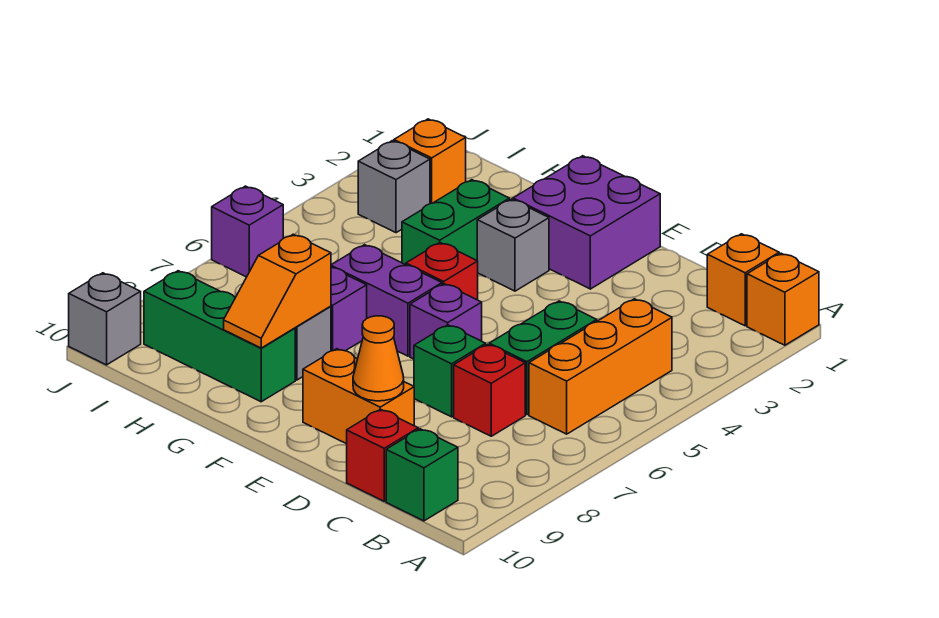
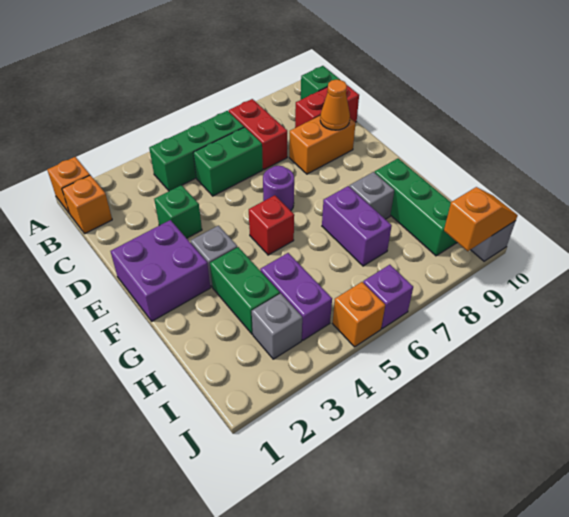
orange 1x3 brick [529,299,672,434] -> green 1x3 brick [149,111,244,191]
red 1x1 brick [454,344,525,436] -> red 1x2 brick [229,99,287,170]
red 1x1 brick [347,409,418,501] -> red 1x2 brick [295,85,359,128]
green 1x1 brick [414,325,486,417] -> green 1x1 brick moved to [154,185,202,238]
orange 1x2 brick [303,349,414,444] -> orange 1x2 brick turned to [289,116,356,174]
purple 1x1 brick [410,284,482,359] -> purple 1x1 round brick [263,166,294,211]
purple 1x2 brick [331,245,442,356] -> purple 1x2 brick moved to [260,253,332,340]
green 1x2 brick [402,180,509,265] -> green 1x2 brick turned to [210,247,280,334]
orange 1x2 slope [224,234,331,348] -> orange 1x2 slope moved to [444,187,518,251]
orange 1x1 brick [394,119,466,204] -> orange 1x1 brick moved to [333,282,385,347]

